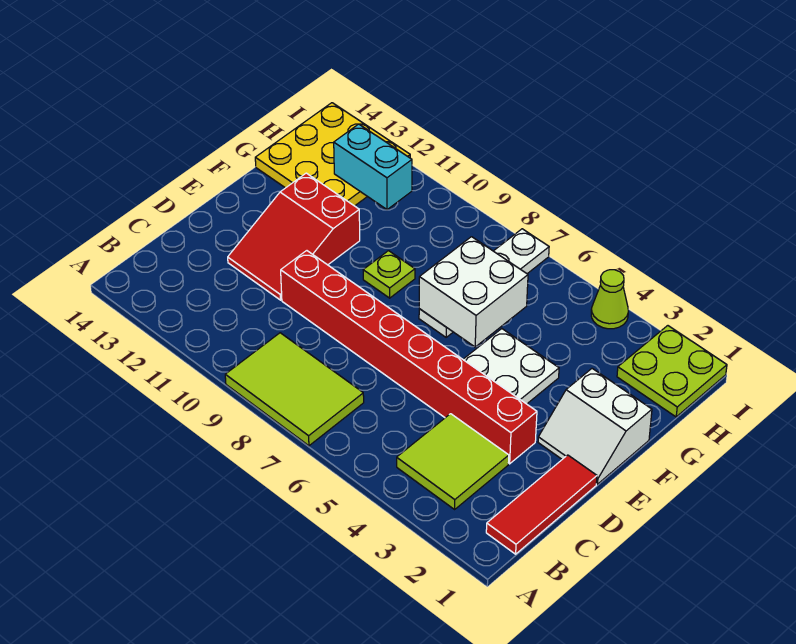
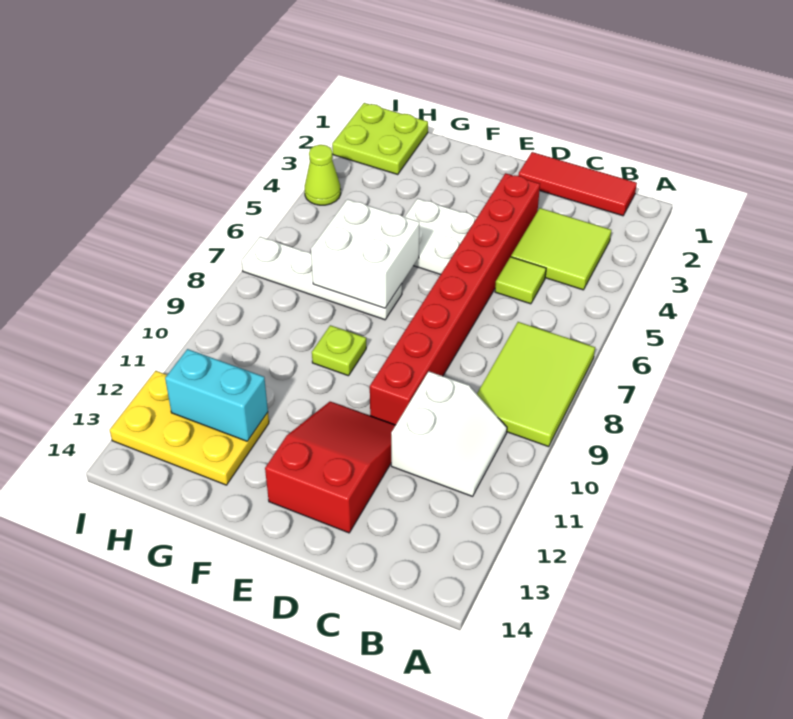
none -> lime 1x1 tile [495,257,546,304]
red 2x3 slope [228,173,360,300] -> red 2x3 slope turned to [265,402,396,533]
white 2x2 slope [538,369,652,484] -> white 2x2 slope moved to [391,371,507,496]
yellow 3x3 plate [255,103,410,206] -> yellow 2x3 plate [110,371,269,485]
cyan 1x2 brick [334,124,412,210] -> cyan 1x2 brick turned to [165,349,268,441]

